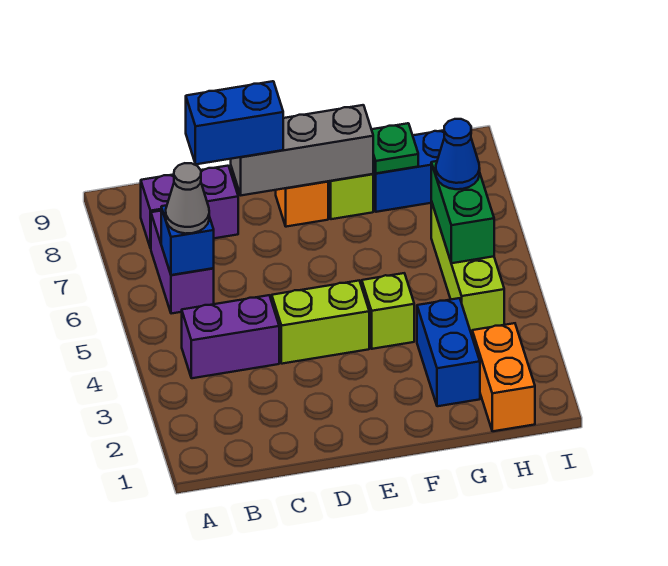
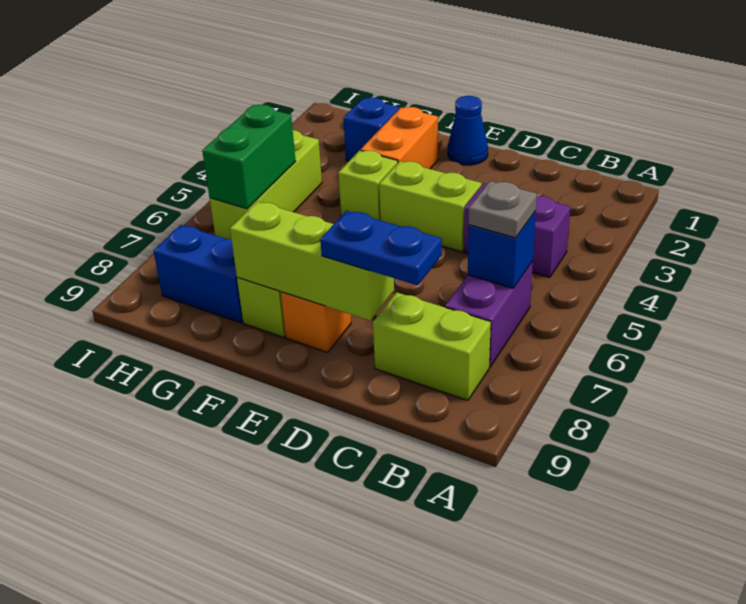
grey 1x1 cone [166,163,209,234] -> grey 1x1 plate [469,181,537,238]
purple 1x2 brick [141,166,238,248] -> lime 1x2 brick [373,292,491,400]
blue 1x2 brick [186,81,283,164] -> blue 1x2 plate [320,211,442,285]
grey 1x3 brick [231,105,373,195] -> lime 1x3 brick [230,202,394,320]
blue 1x2 brick [417,298,480,406] -> blue 1x1 brick [343,97,399,161]
green 1x1 plate [372,123,418,173] -> none
orange 1x2 brick [472,323,535,431] -> orange 1x2 brick moved to [361,107,438,169]
blue 1x1 cone [436,119,480,189] -> blue 1x1 cone moved to [448,96,488,165]

